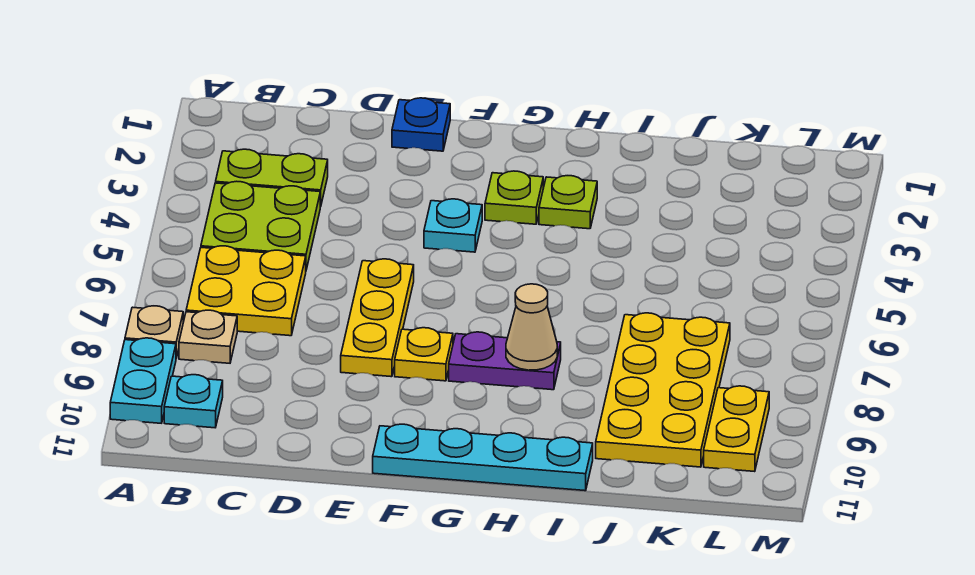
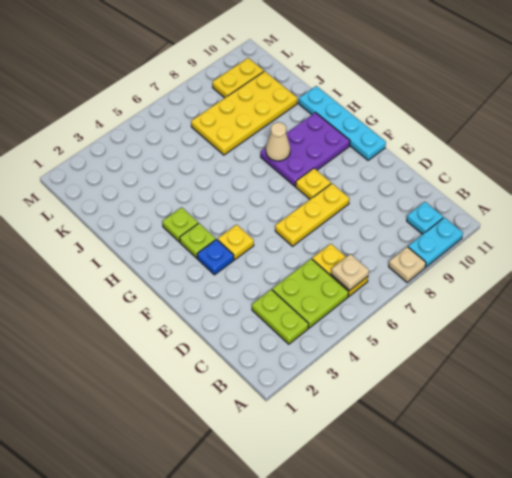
yellow 2x2 plate [186,246,306,336] -> yellow 1x2 plate [312,244,368,296]
tan 1x1 plate [179,310,237,363] -> tan 1x1 plate moved to [331,254,369,291]
blue 1x1 plate [392,98,450,151] -> blue 1x1 plate moved to [197,239,234,275]
cyan 1x1 plate [424,199,482,252] -> yellow 1x1 plate [218,225,254,260]
purple 1x2 plate [449,332,561,390] -> purple 2x3 plate [261,113,350,186]

